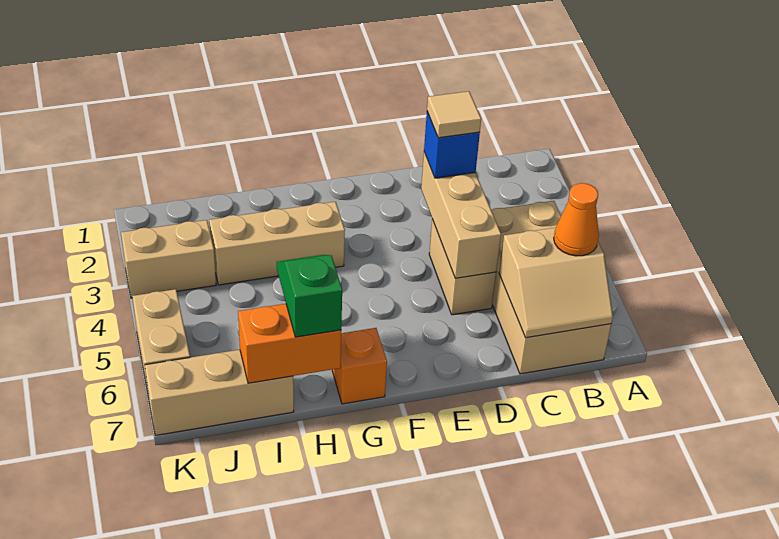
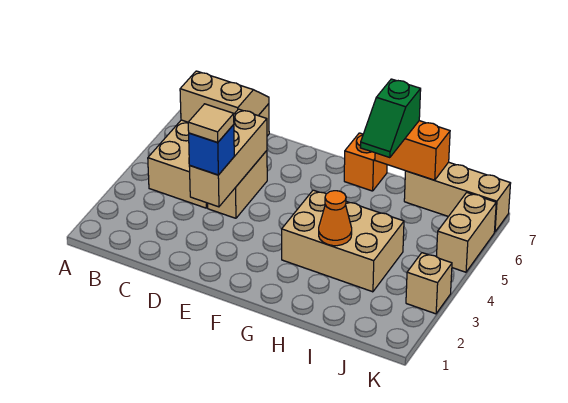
orange 1x1 cone [554,183,599,256] -> orange 1x1 cone moved to [319,191,352,246]
tan 1x3 brick [209,202,345,285] -> tan 2x3 brick [282,190,404,292]
tan 1x2 brick [121,220,216,298] -> tan 1x1 brick [406,253,452,314]

